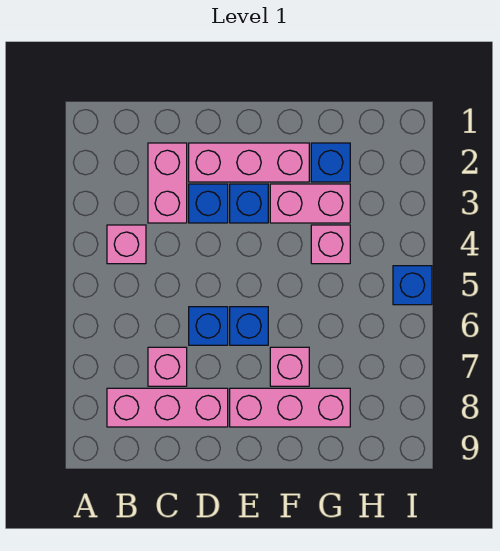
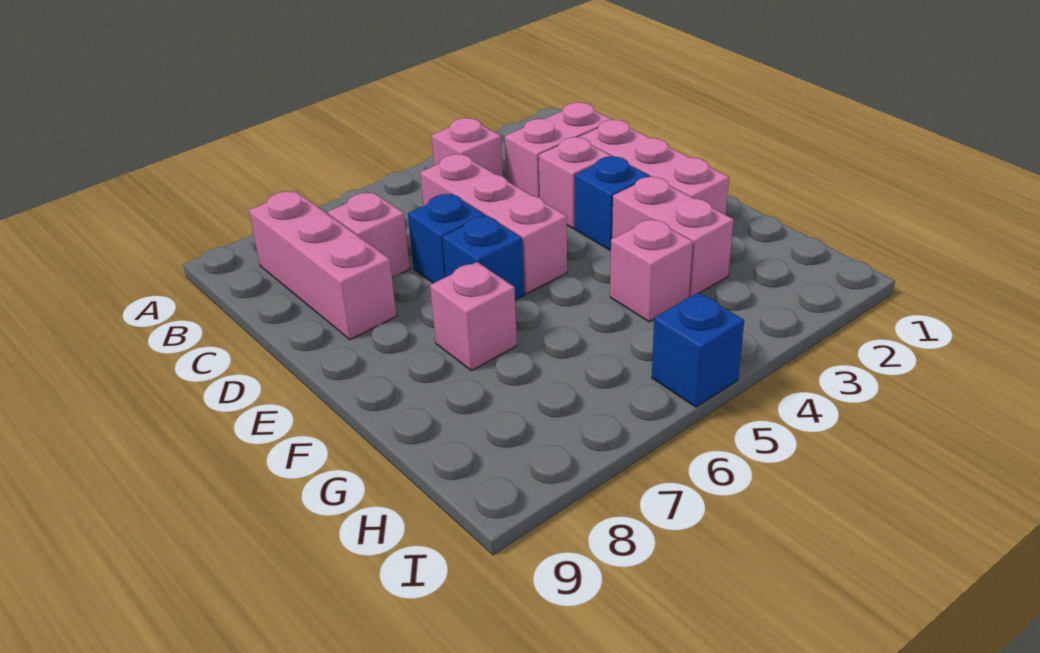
blue 1x1 brick [189,184,228,223] -> pink 1x1 brick [539,137,611,228]
pink 1x3 brick [230,388,350,427] -> pink 1x3 brick moved to [420,154,567,294]
blue 1x1 brick [311,143,350,182] -> none

